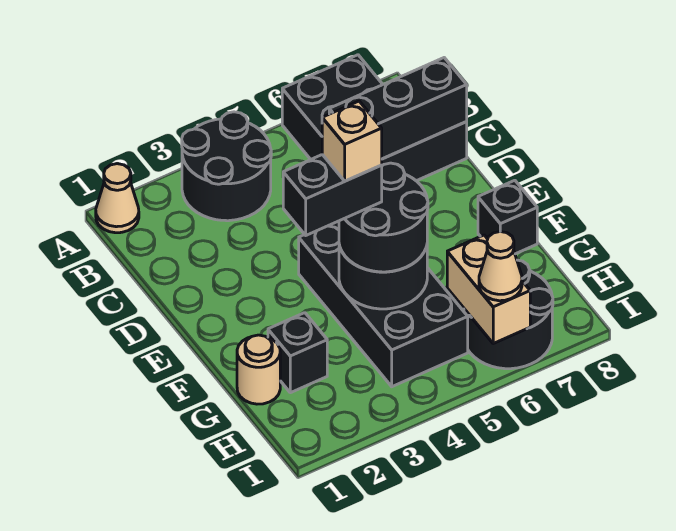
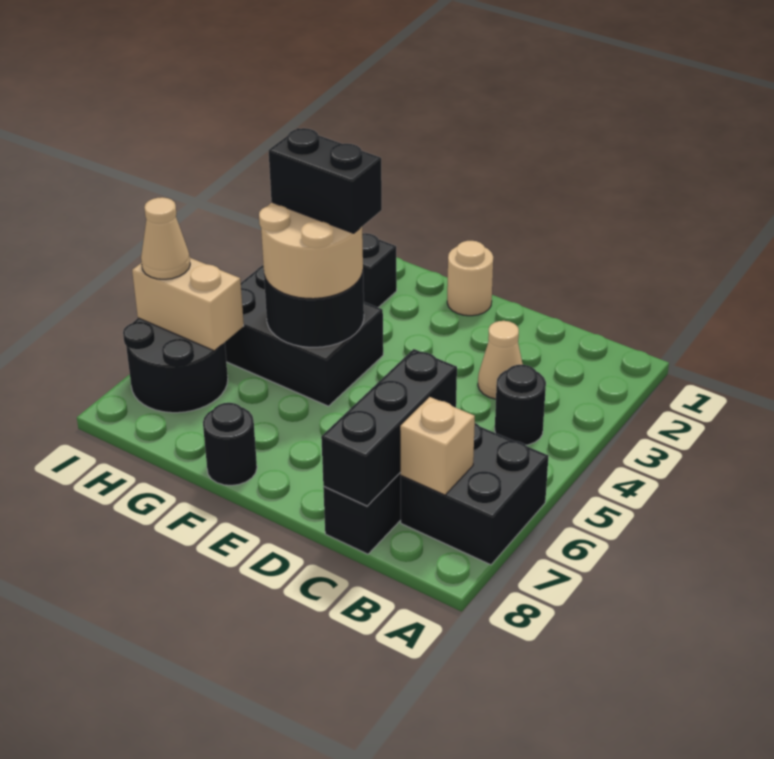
tan 1x1 cone [96,164,139,233] -> tan 1x1 cone moved to [478,321,523,399]
black 2x2 round brick [182,112,271,221] -> black 1x1 round brick [495,365,546,445]
black 2x4 brick [299,221,468,387] -> black 2x3 brick [225,265,383,406]
black 1x2 brick [283,155,382,235] -> black 1x2 brick turned to [269,128,382,233]
black 2x2 round brick [339,163,428,272] -> tan 2x2 round brick [259,202,363,299]
tan 1x1 brick [322,101,382,181] -> tan 1x1 brick moved to [400,397,475,495]
black 1x1 brick [478,180,537,254] -> black 1x1 round brick [203,403,257,486]
tan 1x1 round brick [237,335,280,404] -> tan 1x1 round brick moved to [447,241,493,316]

